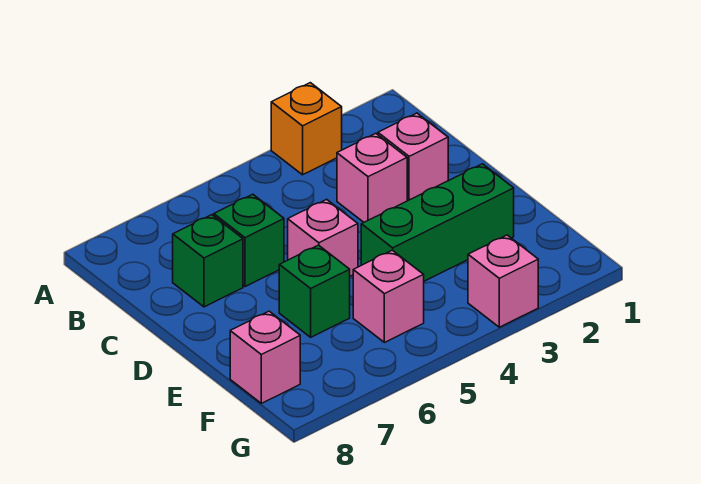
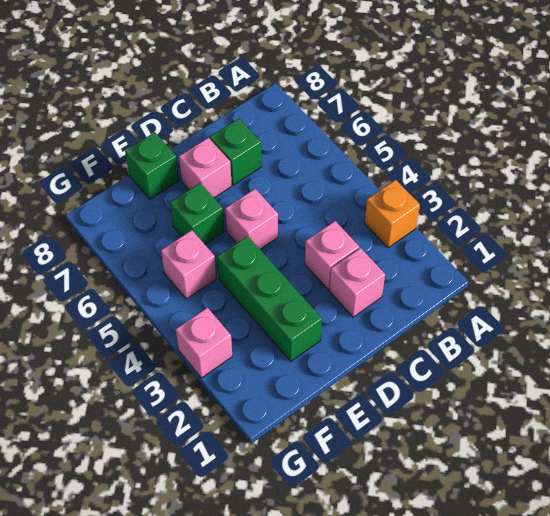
green 1x1 brick [214,194,284,287] -> green 1x1 brick moved to [125,132,179,199]
pink 1x1 brick [230,311,300,403] -> pink 1x1 brick moved to [179,138,232,198]

